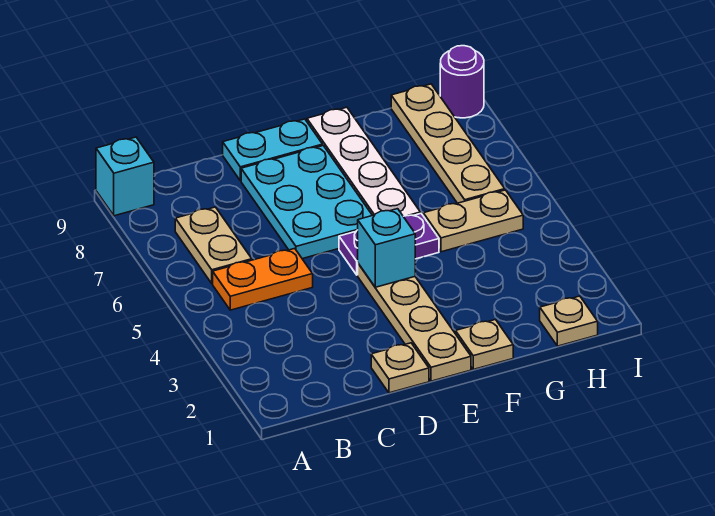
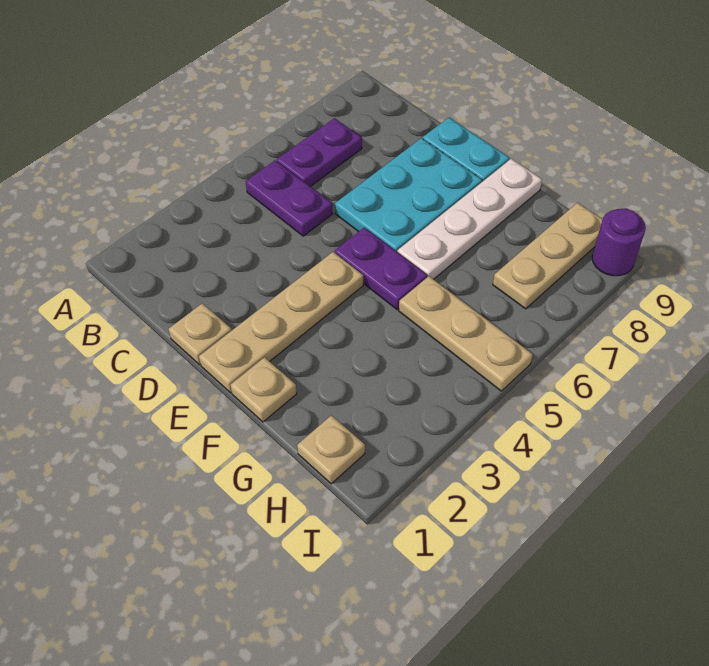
cyan 1x1 brick [96,137,154,216] -> none
orange 1x2 plate [213,248,313,310] -> purple 1x2 plate [246,160,333,236]
tan 1x2 plate [175,207,252,284] -> purple 1x2 plate [277,118,362,187]
cyan 1x1 brick [358,209,415,287] -> none
tan 1x2 plate [423,190,523,252] -> tan 1x3 plate [399,276,533,391]
tan 1x4 plate [391,84,505,203] -> tan 1x3 plate [493,203,602,309]

